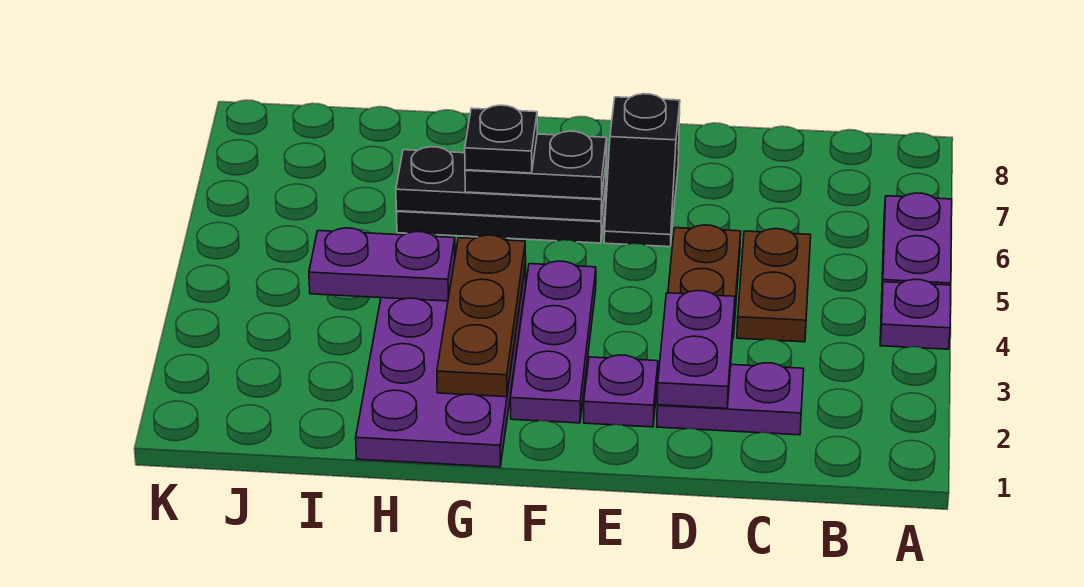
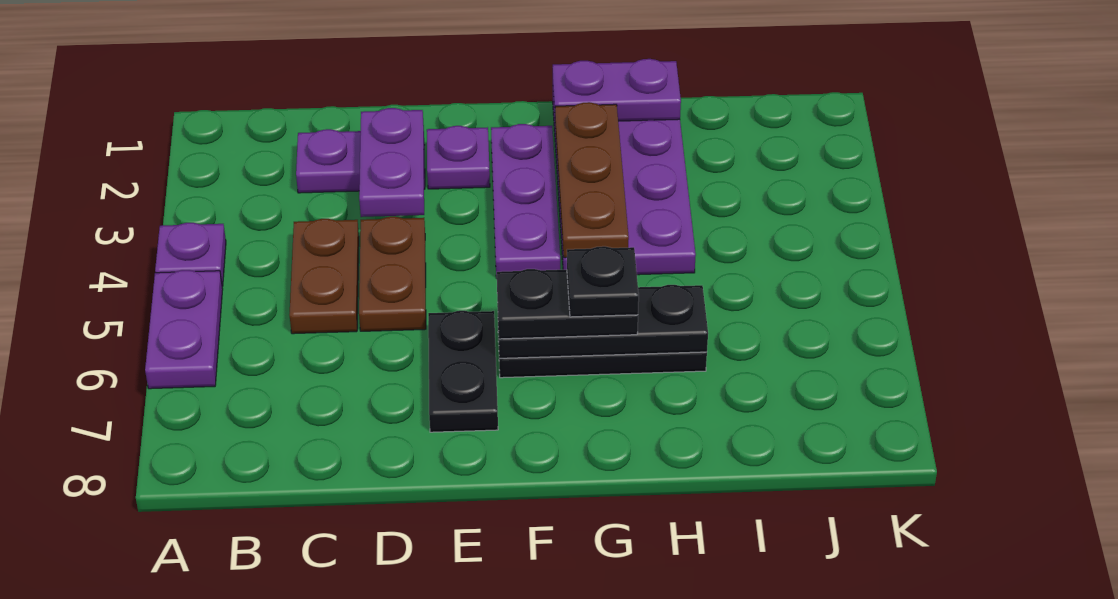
black 1x2 slope [604,94,680,247] -> black 1x2 plate [428,311,498,432]
purple 1x2 plate [309,228,455,301] -> purple 1x2 plate moved to [553,59,681,121]

